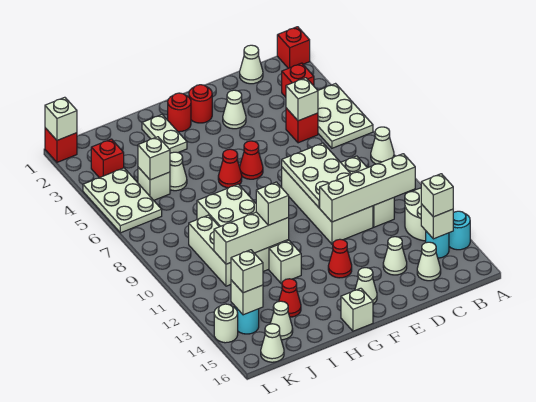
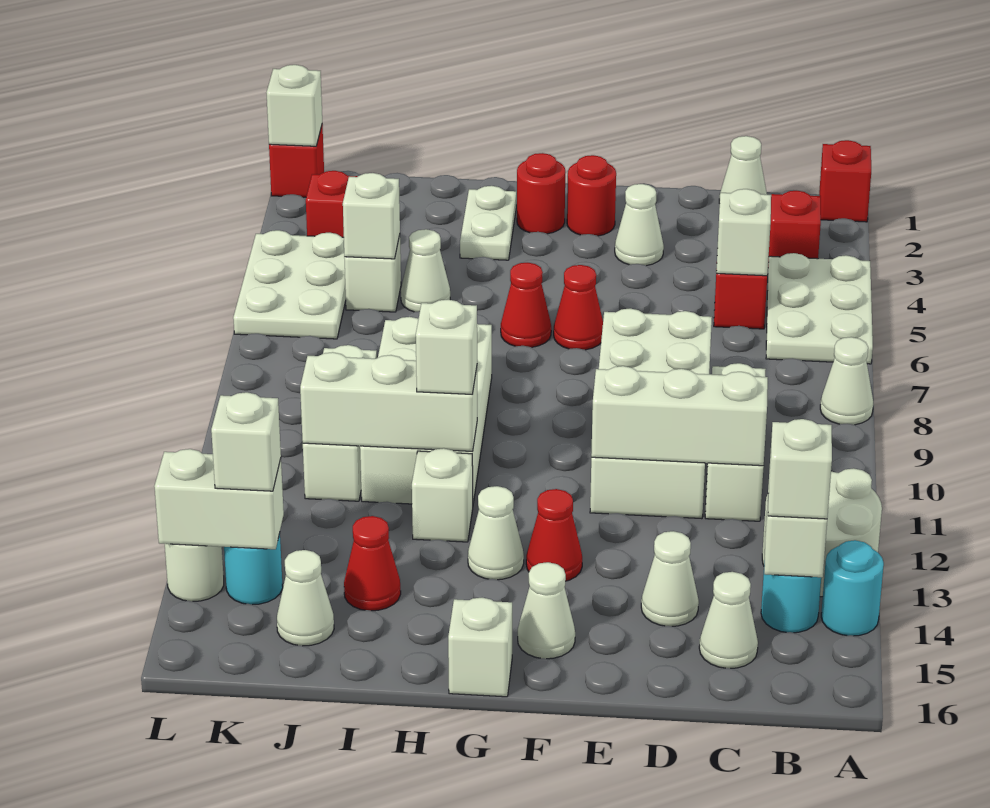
white 1x4 brick [320,154,415,222] -> white 1x3 brick [591,366,768,466]
white 1x1 brick [231,280,263,315] -> white 1x2 brick [154,449,284,549]
white 1x1 cone [261,324,284,362] -> white 1x1 cone moved to [468,486,524,580]

